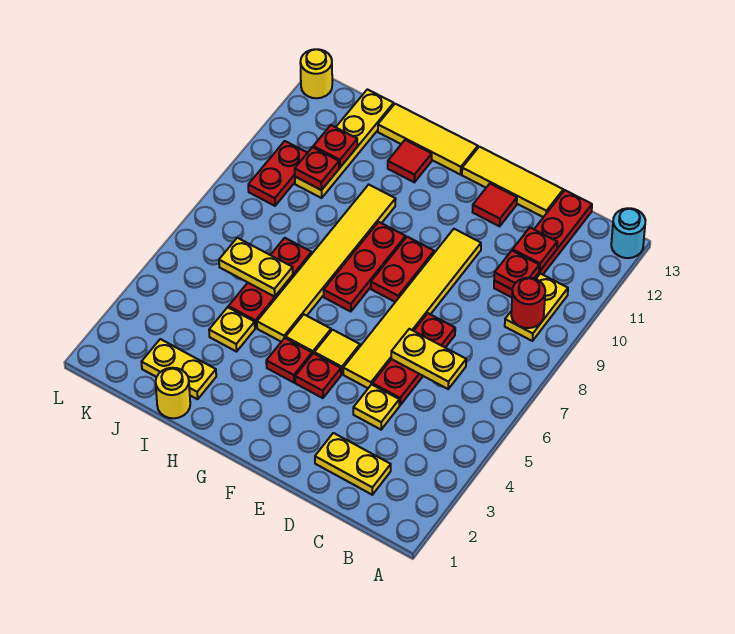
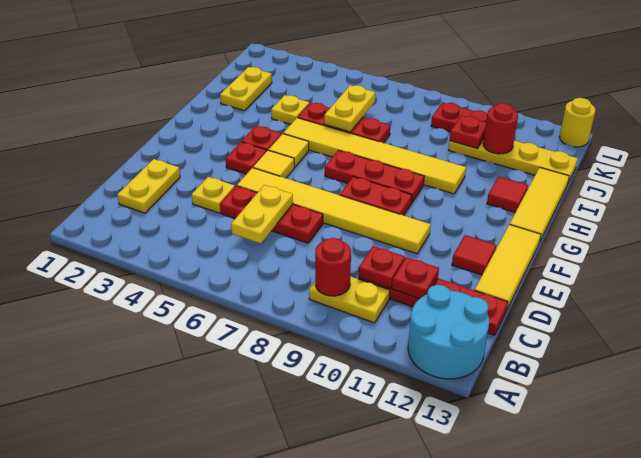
cyan 1x1 round brick [611,208,645,258] -> cyan 2x2 round brick [408,285,489,379]
yellow 1x1 round brick [156,368,190,418] -> none
red 1x1 plate [313,125,357,167] -> red 1x1 round brick [483,103,518,154]

